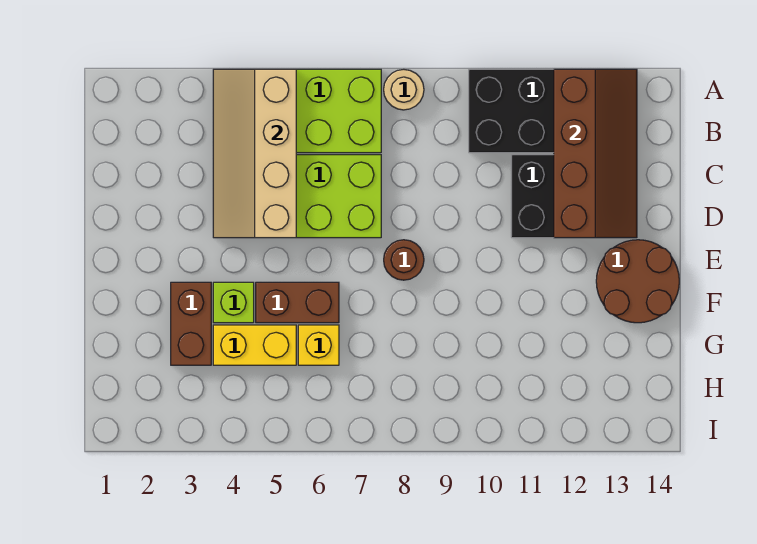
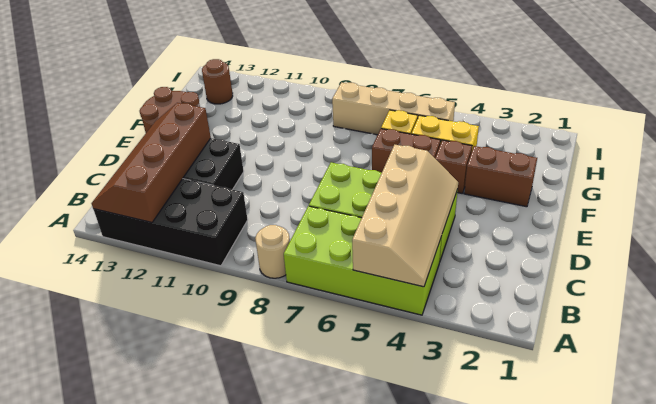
brown 1x1 round brick [384,240,424,280] -> brown 1x1 round brick moved to [202,59,233,104]
brown 1x2 brick [171,282,211,365] -> brown 1x2 brick turned to [464,146,537,207]
lime 1x1 brick [213,282,254,323] -> brown 1x1 brick [435,140,472,193]
none -> tan 1x4 brick [332,83,455,135]

